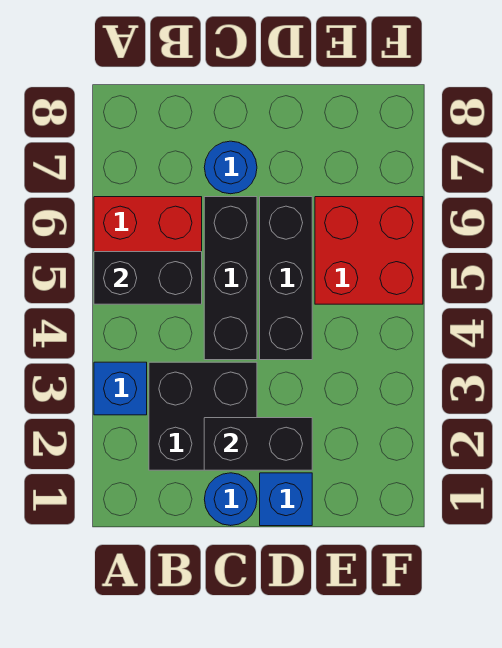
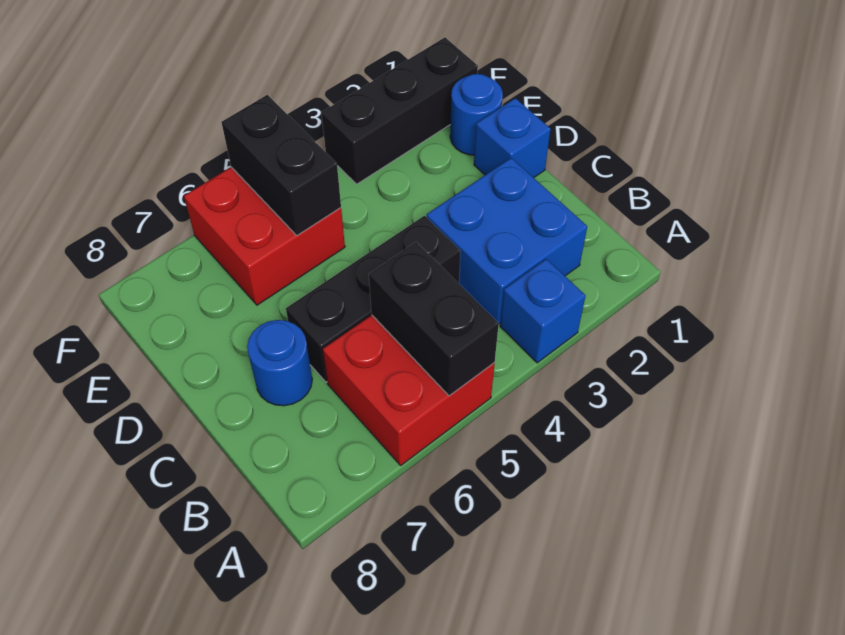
black 2x2 brick [149,362,257,470] -> blue 2x2 brick [427,158,587,324]
blue 1x1 round brick [204,473,257,526] -> blue 1x1 round brick moved to [450,74,503,155]
black 1x2 brick [204,418,312,470] -> black 1x2 brick moved to [221,95,341,235]
black 1x3 brick [260,197,312,360] -> black 1x3 brick moved to [321,37,478,184]

